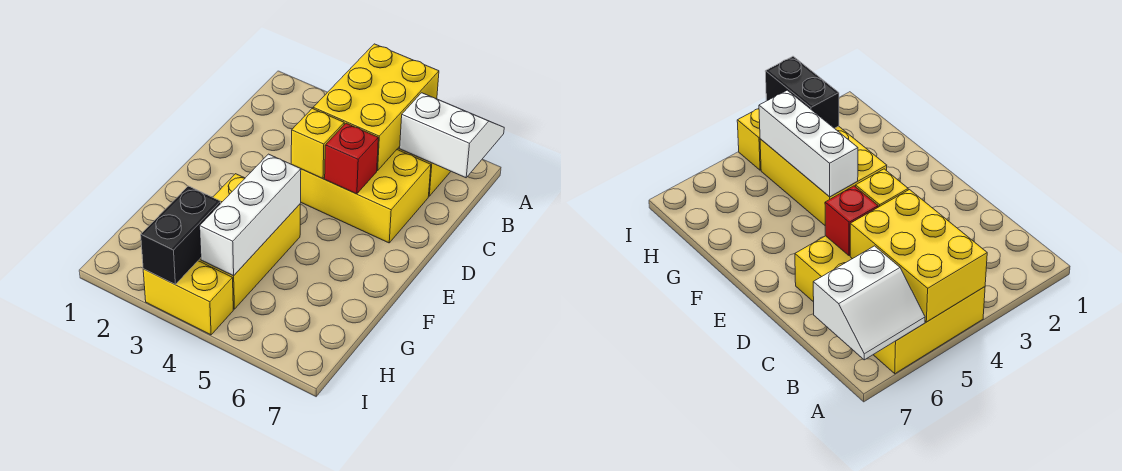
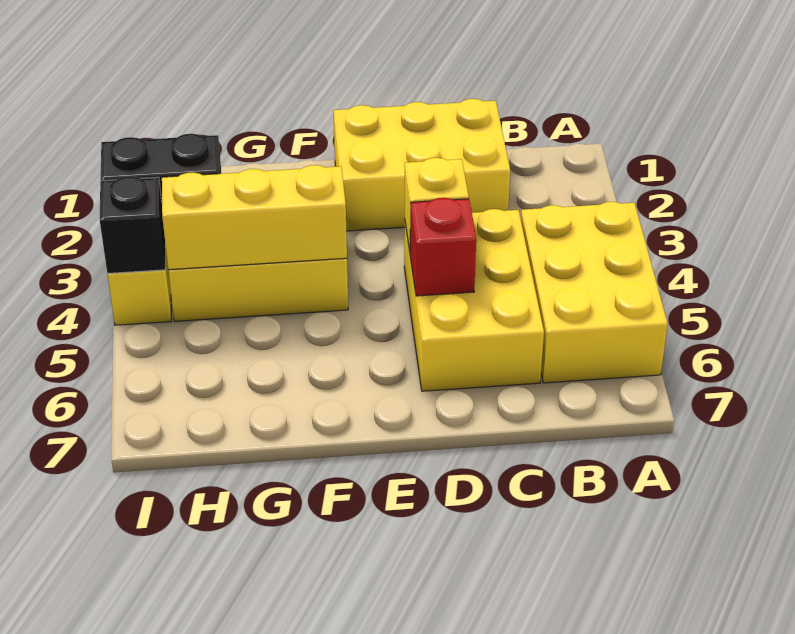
yellow 2x3 brick [313,44,439,171] -> yellow 2x3 brick moved to [333,99,510,231]
white 2x2 slope [400,93,504,178] -> none
white 1x3 brick [200,154,301,276] -> yellow 1x3 brick [162,165,347,270]
none -> black 1x1 brick [99,176,165,274]

